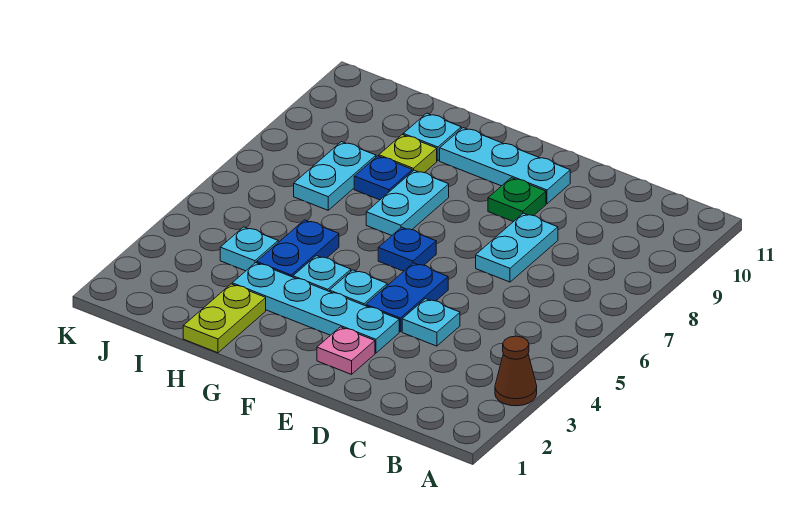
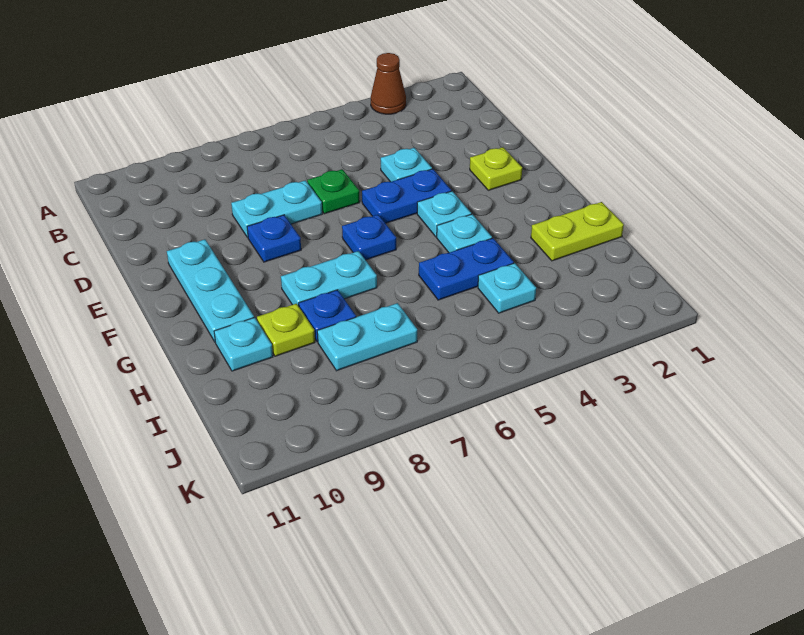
pink 1x1 plate [317,327,375,374] -> lime 1x1 plate [470,147,522,190]
cyan 1x4 plate [232,263,399,353] -> none
none -> blue 1x1 plate [247,215,301,262]
green 1x1 plate [488,178,546,222] -> green 1x1 plate moved to [307,169,360,214]

